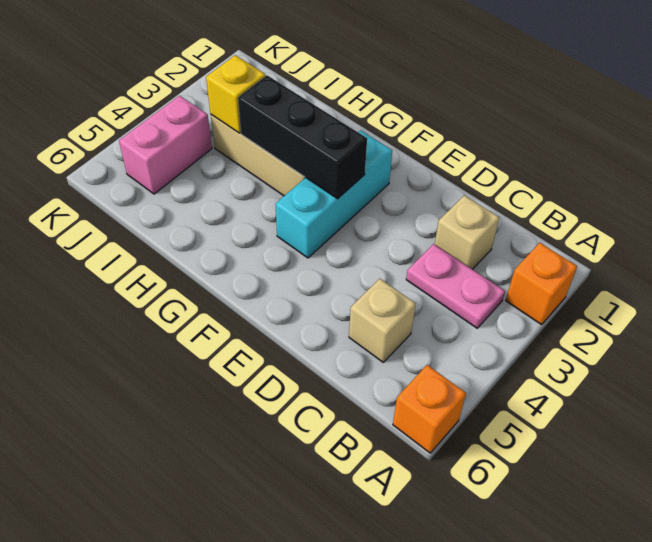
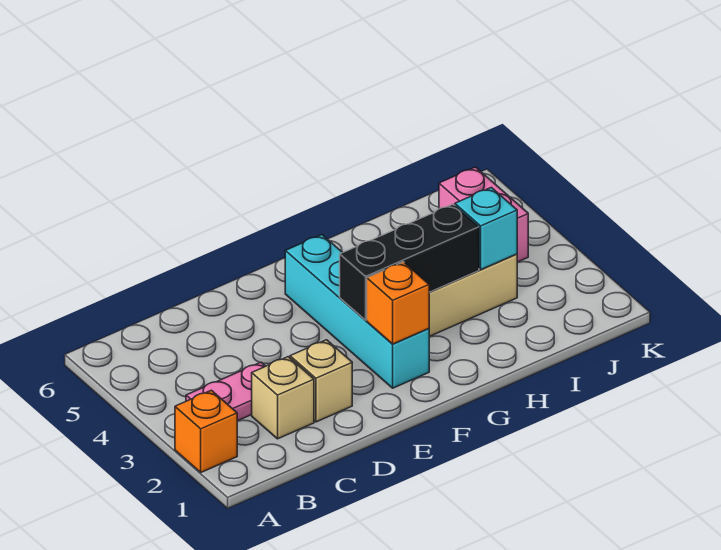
orange 1x1 brick [393,365,466,453] -> orange 1x1 brick moved to [367,262,429,344]
tan 1x1 brick [349,279,416,362] -> tan 1x1 brick moved to [290,340,352,422]
cyan 1x3 brick [276,130,392,258] -> cyan 1x4 brick [285,235,429,388]
yellow 1x1 brick [206,55,265,133] -> cyan 1x1 brick [455,187,517,269]

